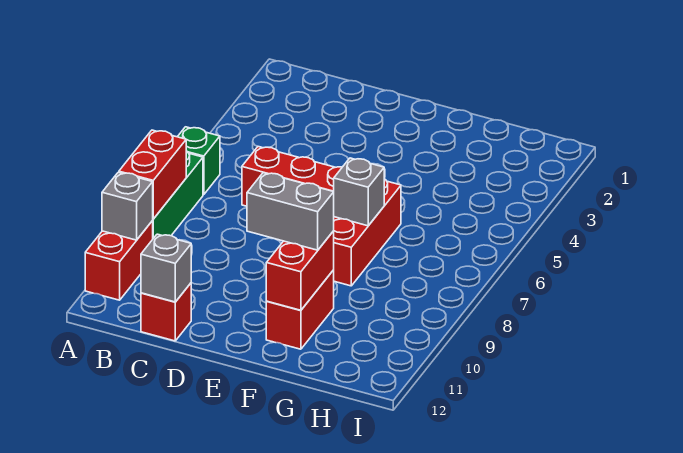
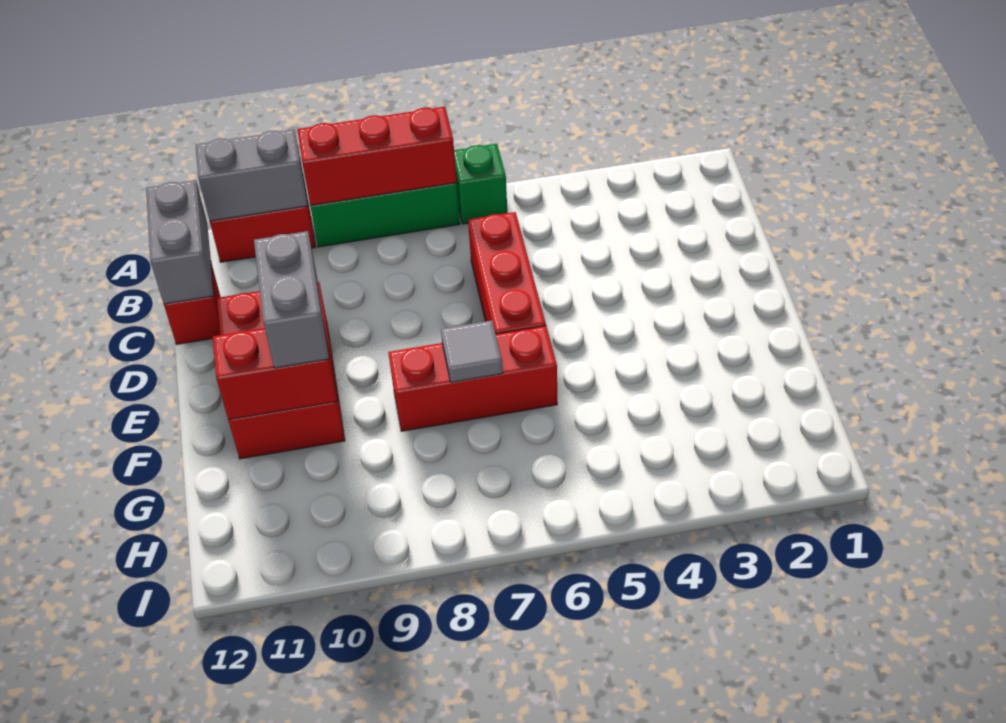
red 1x2 brick [119,130,186,219] -> red 1x3 brick [297,107,457,206]
grey 1x1 brick [102,172,153,240] -> grey 1x2 brick [195,129,308,221]
grey 1x1 brick [141,234,191,302] -> grey 1x2 brick [146,180,214,304]
grey 1x1 brick [333,158,384,226] -> grey 1x1 tile [441,321,503,382]
red 1x2 brick [266,270,334,349] -> red 2x3 brick [217,282,345,459]

